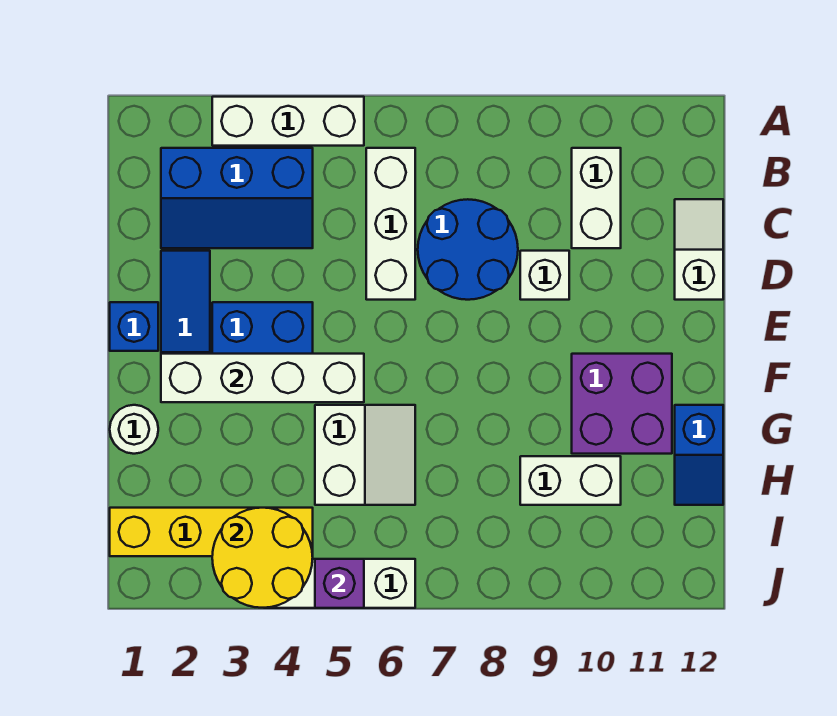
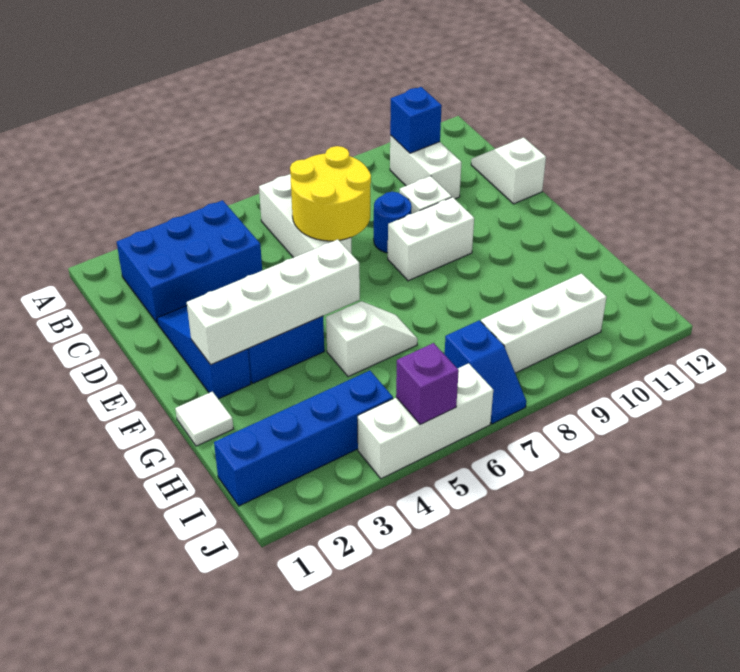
white 1x3 brick [212,97,364,146] -> white 1x3 brick moved to [481,274,606,373]
blue 2x3 slope [161,148,313,248] -> blue 2x3 brick [117,200,262,323]
blue 2x2 round brick [418,199,518,300] -> blue 1x1 round brick [374,192,412,253]
blue 1x1 brick [110,302,158,351] -> blue 1x1 brick moved to [390,87,442,153]
purple 2x2 brick [572,354,672,454] -> none
white 1x1 round brick [110,405,158,454] -> white 1x1 tile [175,392,233,446]
white 2x2 slope [315,405,415,505] -> white 1x2 slope [326,301,418,377]
blue 1x2 slope [675,405,723,505] -> blue 1x2 slope moved to [445,320,526,424]
white 1x2 brick [520,456,621,505] -> white 1x2 brick moved to [388,197,474,281]
yellow 1x4 brick [110,508,313,556] -> blue 1x4 brick [214,371,393,506]
yellow 2x2 round brick [212,508,313,608] -> yellow 2x2 round brick moved to [290,146,371,241]

